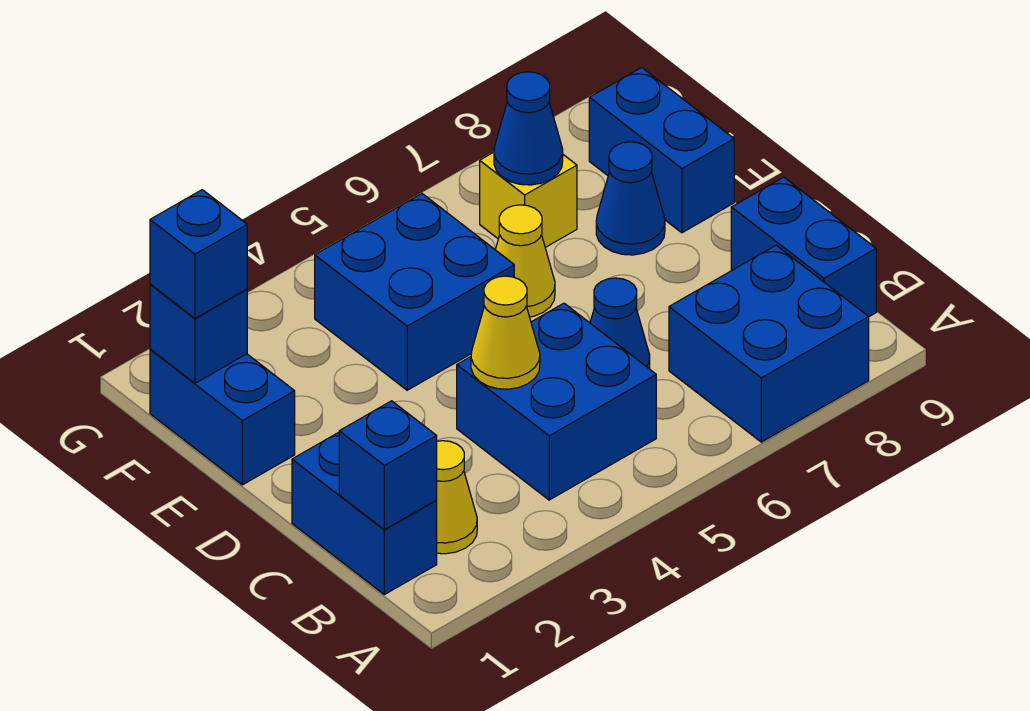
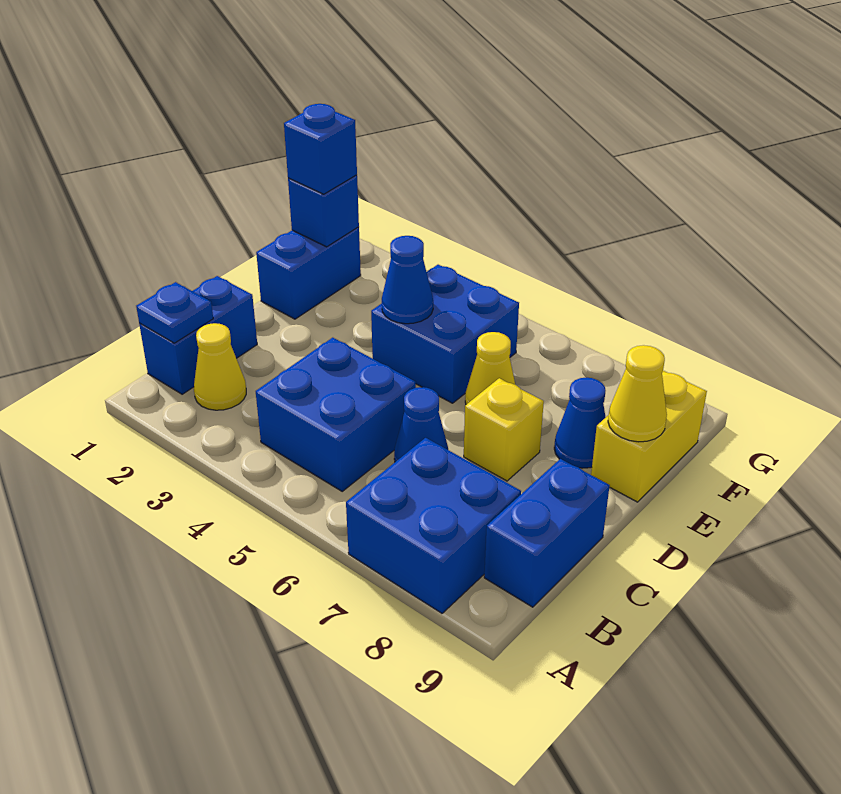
blue 1x1 brick [339,401,437,530] -> blue 1x1 plate [136,282,213,343]
yellow 1x1 cone [471,276,540,389] -> yellow 1x1 cone moved to [608,345,667,442]
blue 1x2 brick [589,67,734,233] -> yellow 1x2 brick [591,371,707,502]
yellow 1x1 brick [480,152,577,247] -> yellow 1x1 brick moved to [464,378,544,481]
blue 1x1 cone [494,72,563,185] -> blue 1x1 cone moved to [382,236,433,324]

